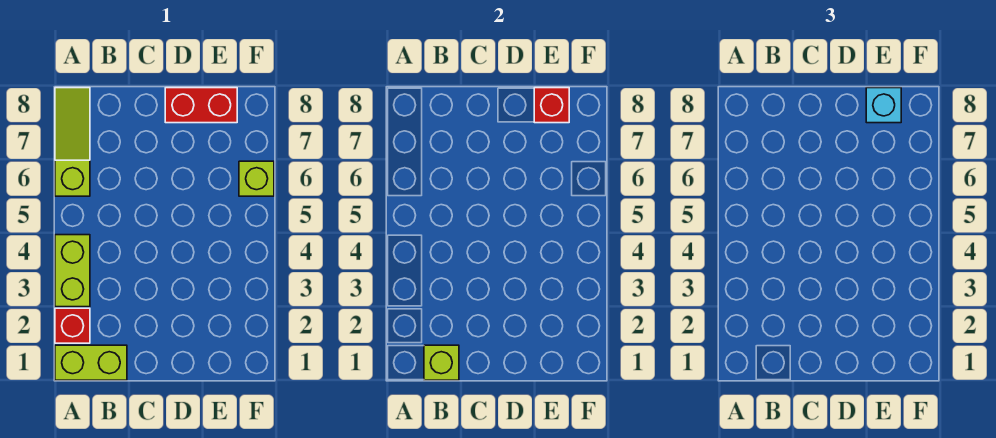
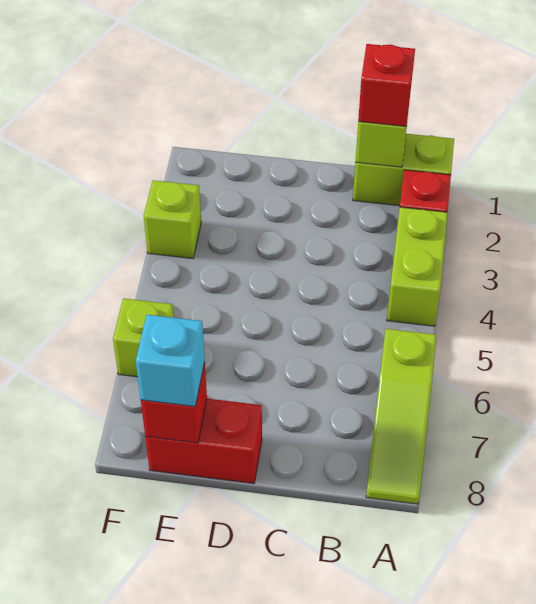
none -> red 1x1 brick [358,44,415,126]
none -> lime 1x1 brick [144,180,201,259]

